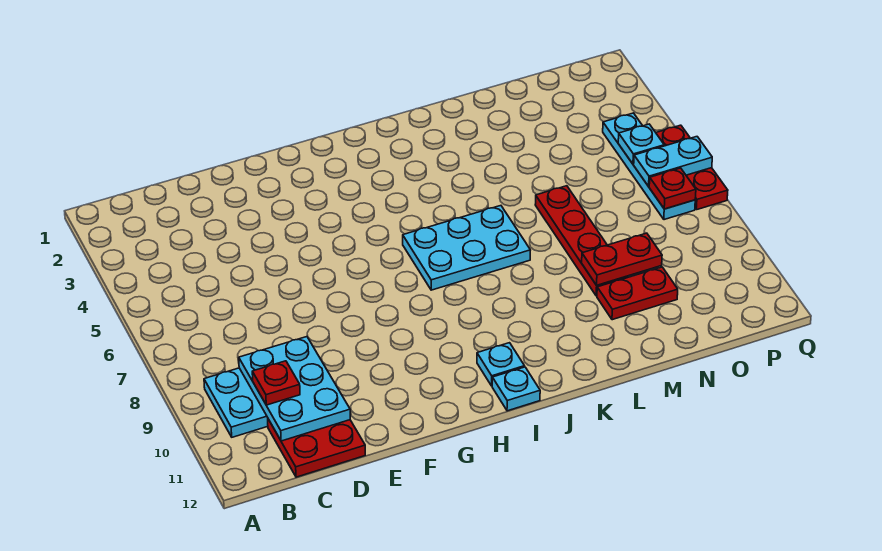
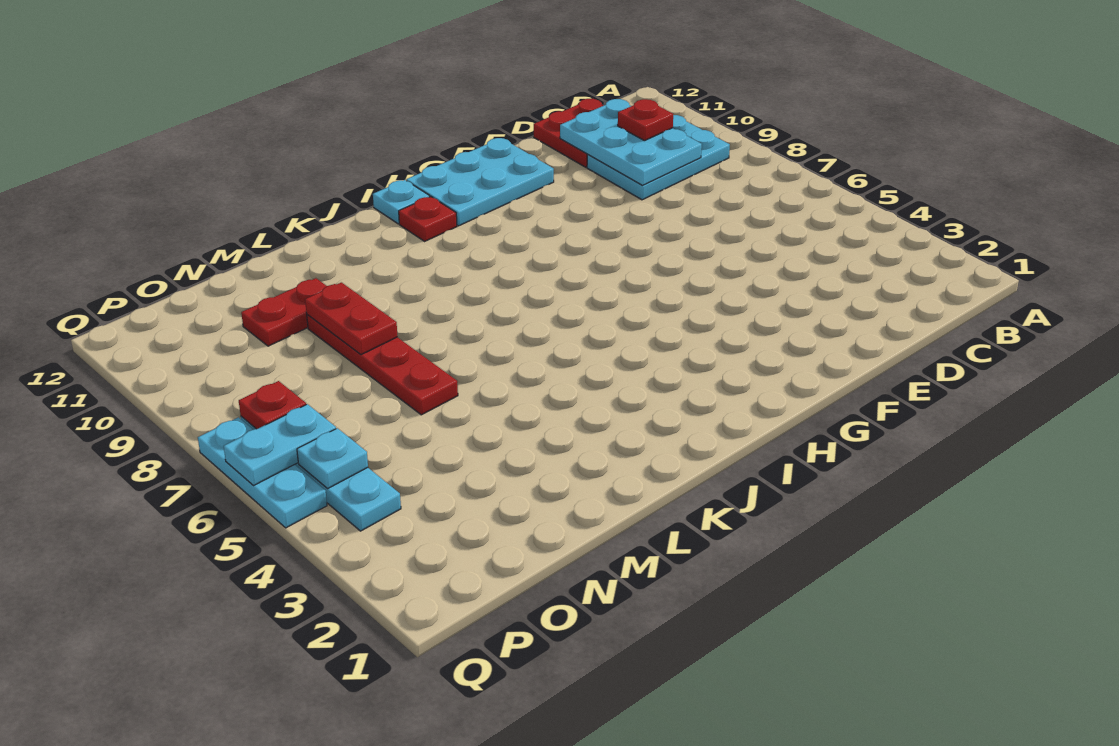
cyan 2x3 plate [403,206,530,290] -> cyan 2x3 plate moved to [406,138,554,226]
cyan 1x1 plate [477,343,524,386] -> red 1x1 plate [399,197,457,241]
red 1x2 plate [582,233,662,285] -> red 1x2 plate turned to [305,282,398,355]
red 1x3 plate [656,125,728,210] -> cyan 1x3 plate [198,417,327,528]

